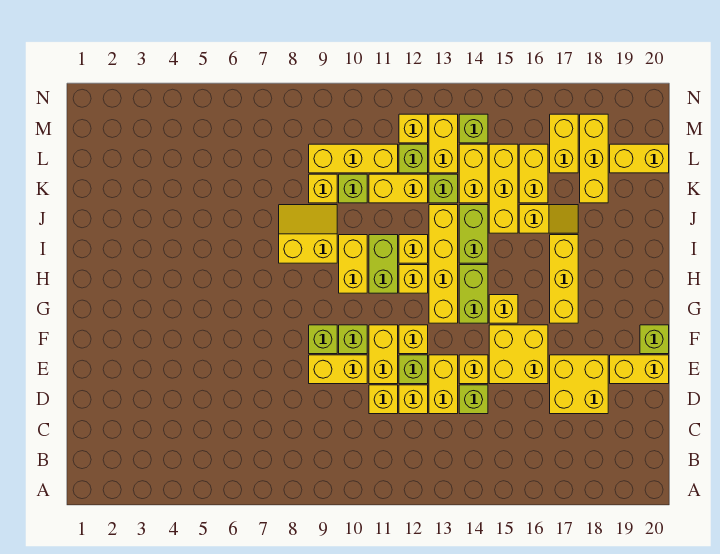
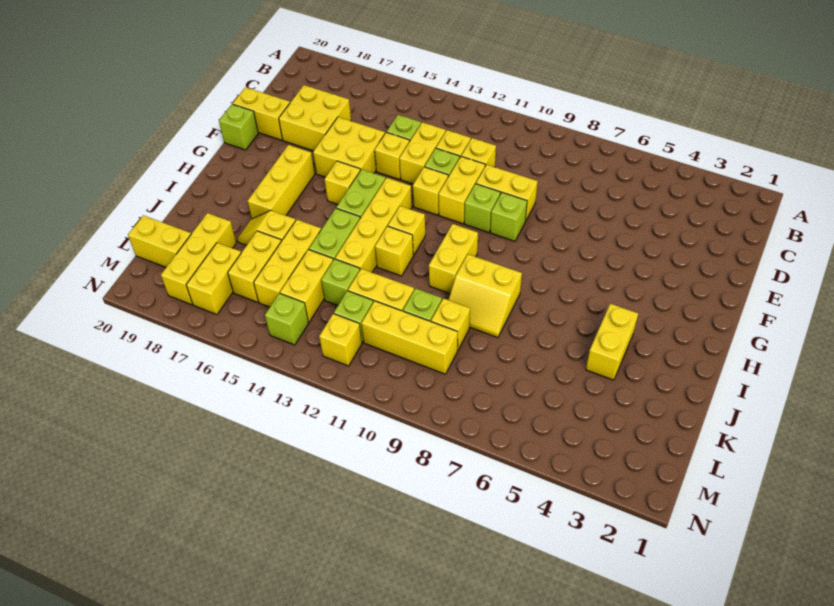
lime 1x2 brick [369,235,398,293] -> none
yellow 1x2 brick [429,114,458,173] -> yellow 1x2 brick moved to [586,304,638,380]

